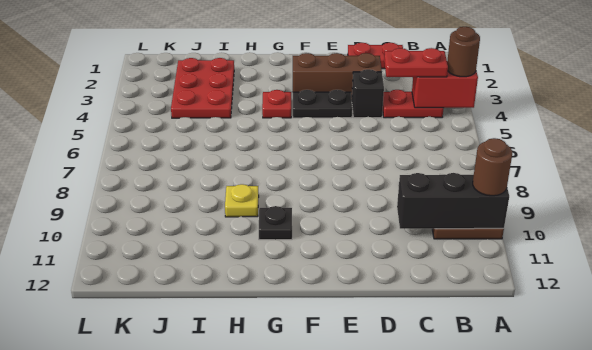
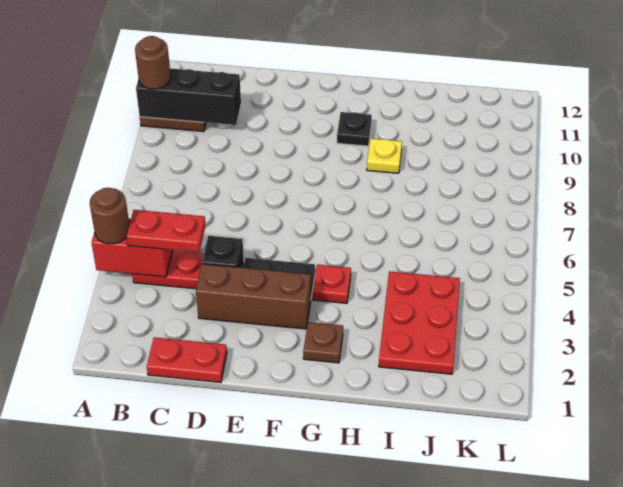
none -> brown 1x1 plate [303,322,343,363]

